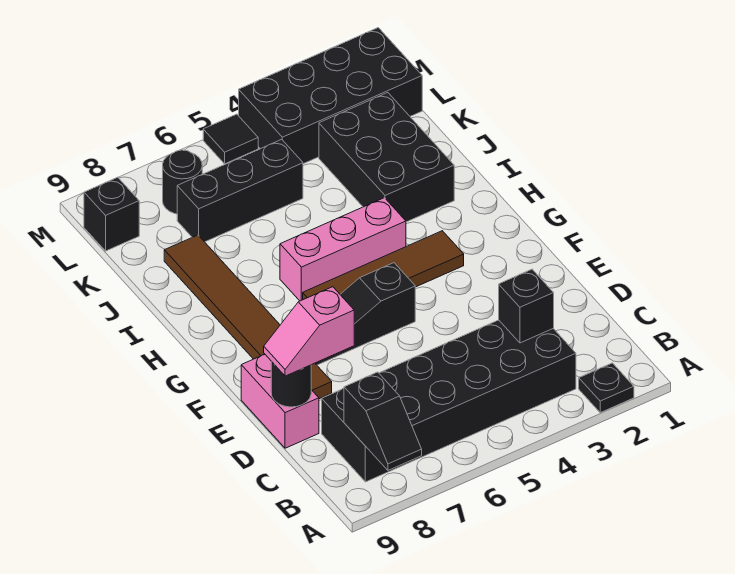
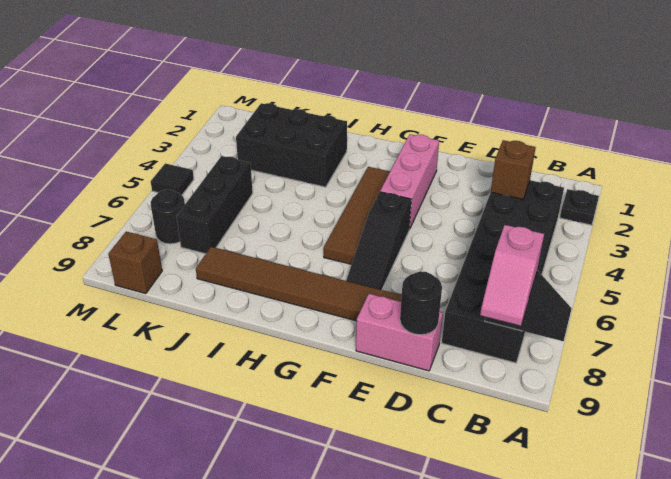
black 1x1 brick [499,269,554,343] -> brown 1x1 brick [491,140,536,199]
pink 1x2 slope [264,287,354,376] -> pink 1x2 slope moved to [480,225,544,326]
pink 1x3 brick [280,198,406,301] -> pink 1x3 brick moved to [380,134,439,229]
black 2x4 brick [239,28,422,164] -> none
black 1x1 brick [84,177,139,251] -> brown 1x1 brick [108,232,162,294]

